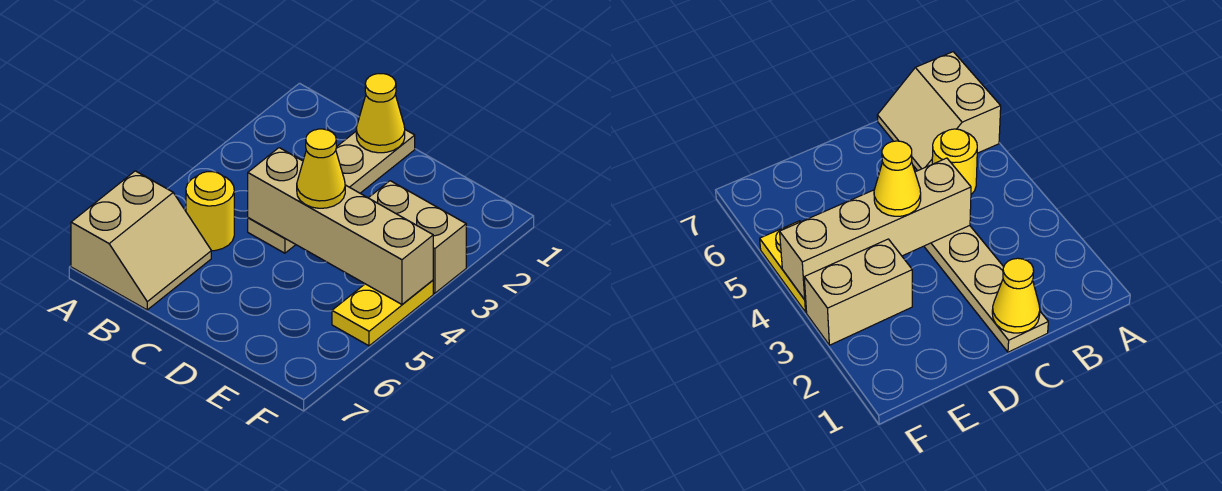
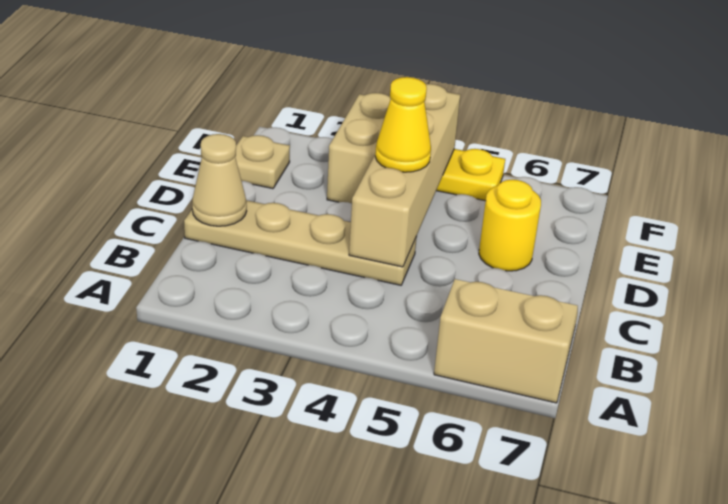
yellow 1x1 round brick [186,172,234,251] -> yellow 1x1 round brick moved to [479,179,541,271]
yellow 1x1 cone [356,74,405,153] -> tan 1x1 cone [192,134,247,226]
none -> tan 1x1 plate [235,135,290,189]

